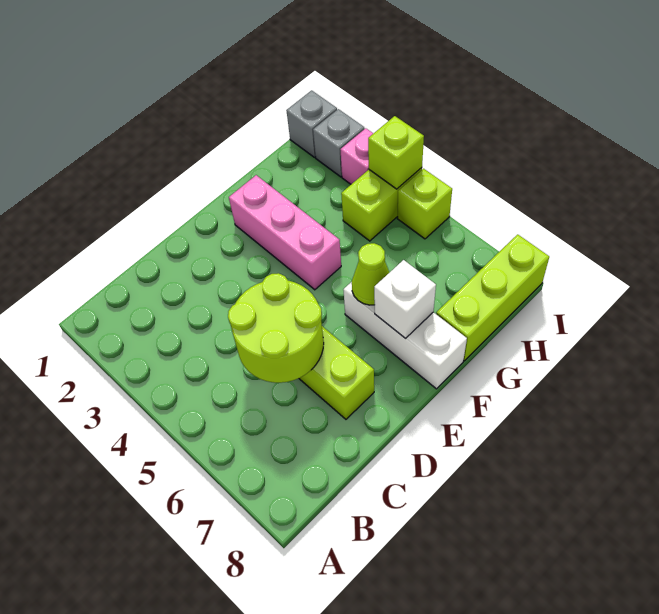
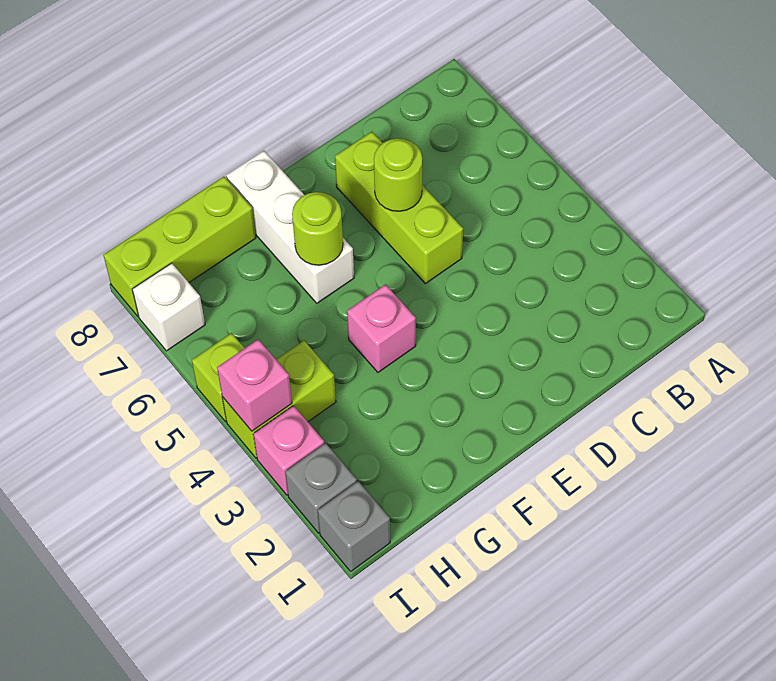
lime 2x2 round brick [228,273,324,383] -> lime 1x1 round brick [374,138,422,211]
pink 1x3 brick [229,175,341,290] -> pink 1x1 brick [347,285,416,372]
lime 1x1 cone [352,243,389,305] -> lime 1x1 round brick [292,192,343,265]
white 1x1 brick [374,260,436,339] -> white 1x1 brick moved to [132,263,205,351]
lime 1x1 brick [368,116,424,189] -> pink 1x1 brick [217,339,292,431]

